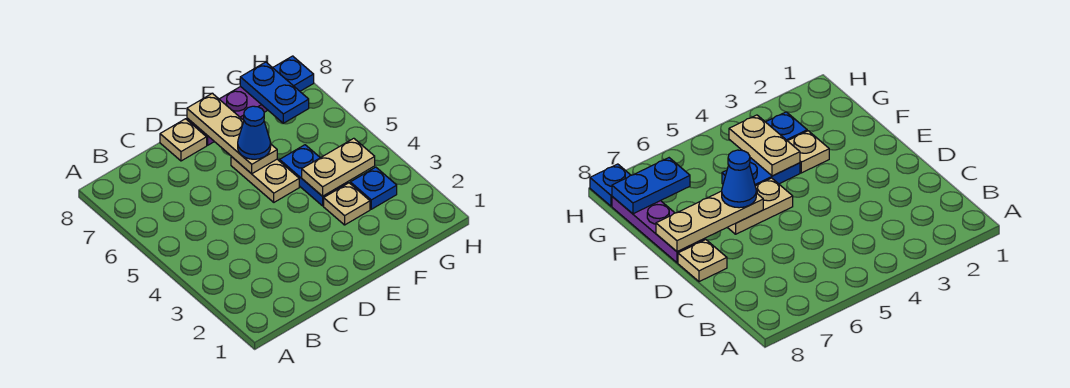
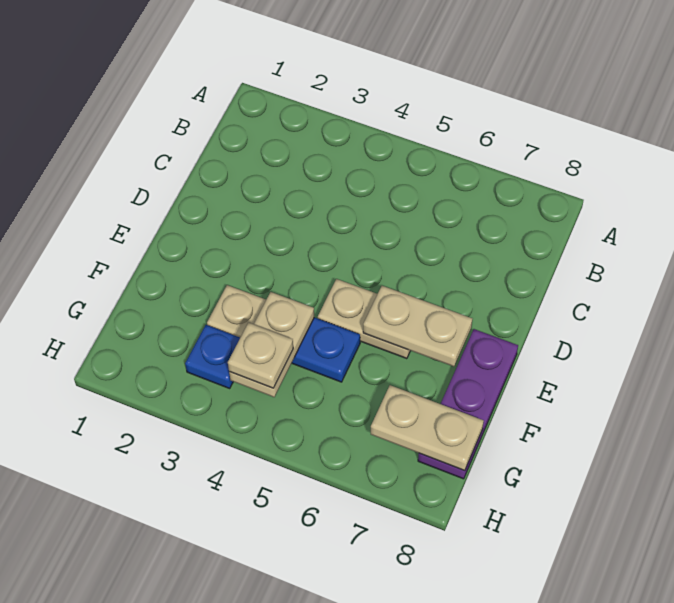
tan 1x1 plate [160,119,207,161] -> tan 1x1 plate moved to [228,323,293,388]
tan 1x3 plate [187,93,277,174] -> tan 1x2 plate [363,286,472,367]
blue 1x1 cone [238,106,271,159] -> none
blue 1x2 plate [240,62,309,123] -> tan 1x2 plate [371,385,484,471]
blue 1x1 plate [273,56,314,91] -> none

